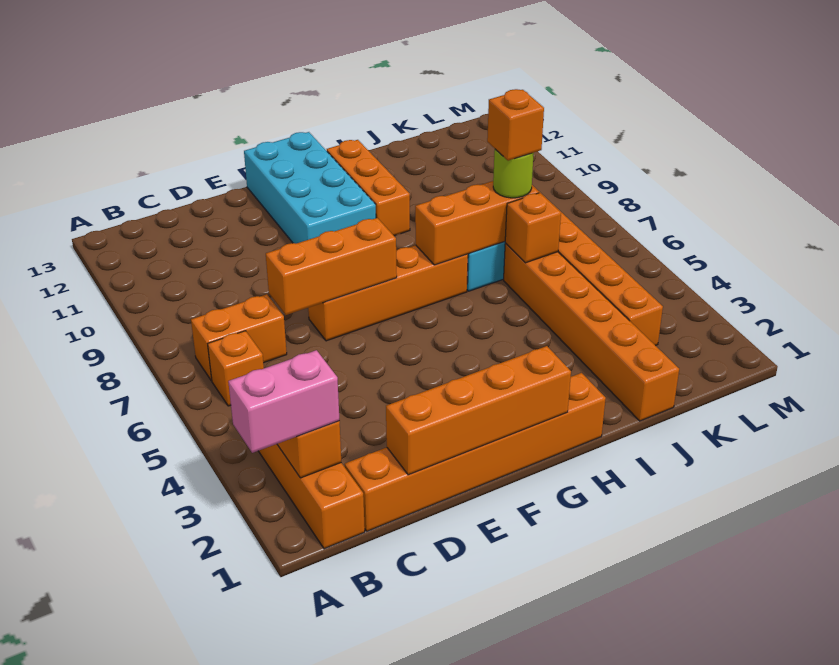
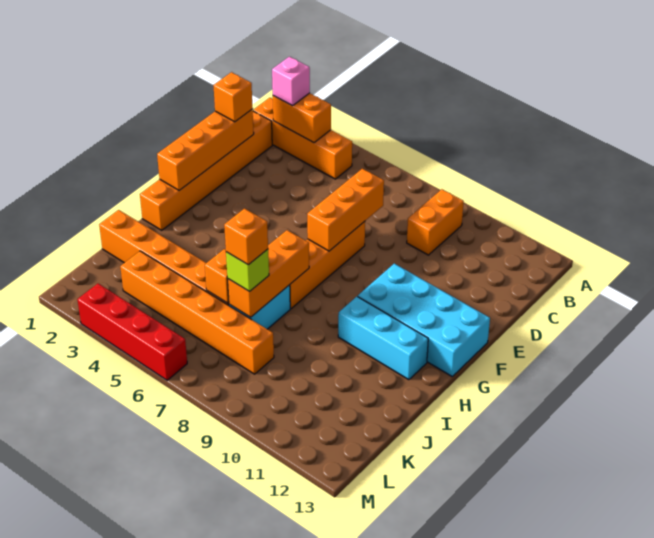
pink 1x2 brick [228,350,339,453] -> pink 1x1 brick [272,57,310,106]
orange 1x1 brick [208,331,264,406] -> orange 1x1 brick moved to [213,72,253,122]
orange 1x2 brick [191,294,287,381] -> orange 1x2 brick moved to [407,189,464,255]
orange 1x3 brick [327,140,410,236] -> cyan 1x3 brick [338,297,428,380]
lime 1x1 round brick [493,149,534,198] -> lime 1x1 brick [226,249,269,292]
none -> red 1x4 brick [77,284,187,380]

